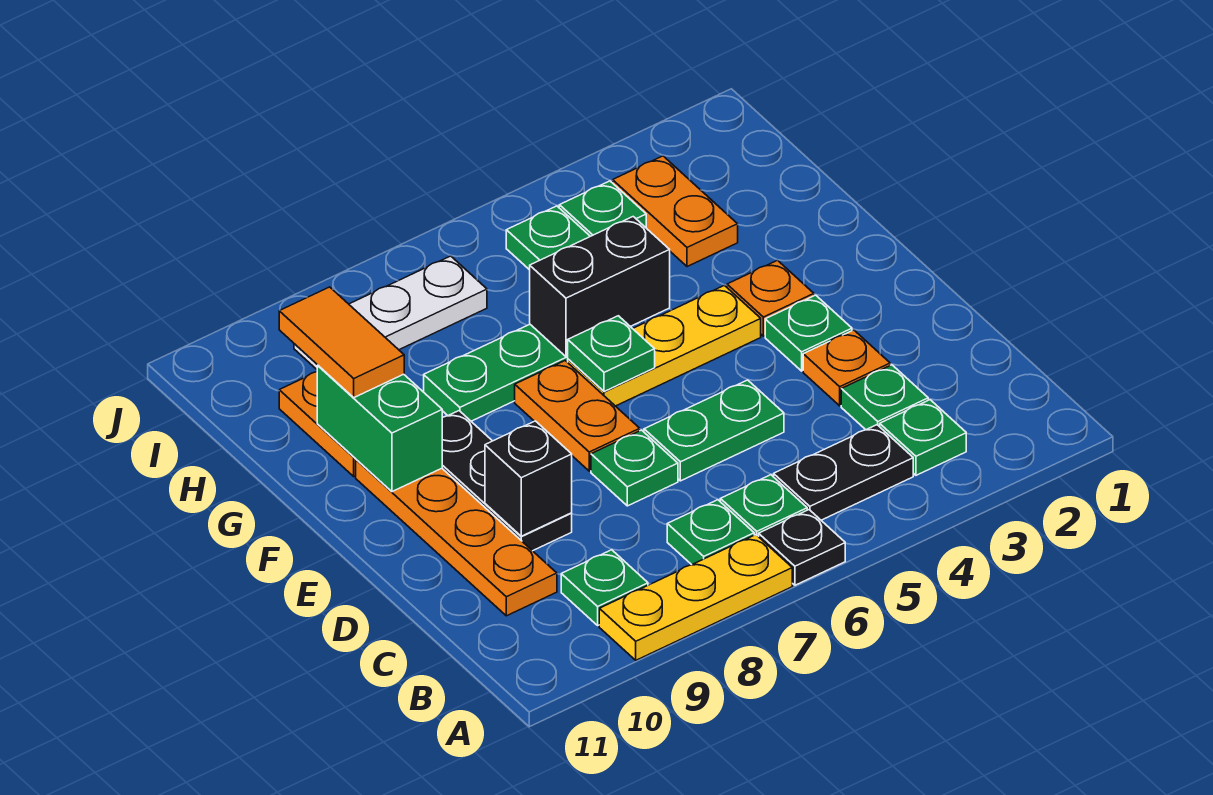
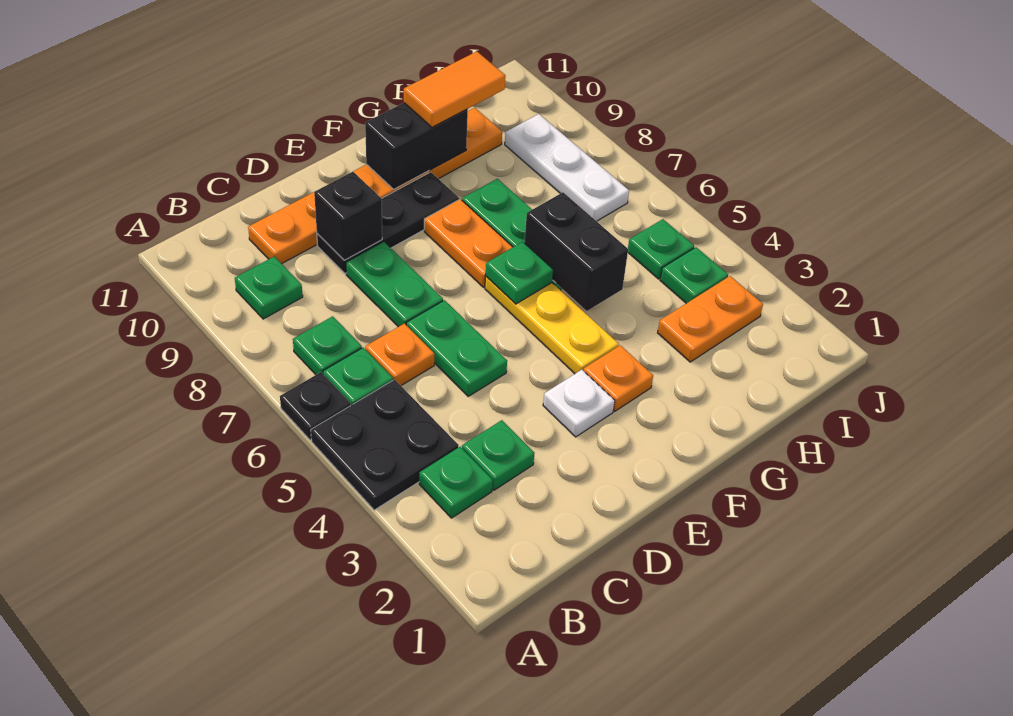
yellow 1x3 plate [599,535,792,660] -> none
black 1x2 plate [774,425,913,520] -> black 2x2 plate [311,380,459,510]
orange 1x1 plate [803,330,890,406] -> orange 1x1 plate moved to [365,324,434,385]
green 1x1 plate [591,430,678,506] -> green 1x2 plate [346,241,443,327]
green 1x1 plate [765,295,852,371] -> white 1x1 plate [543,370,615,437]
orange 1x2 plate [515,361,640,471] -> orange 1x2 plate turned to [424,199,513,287]
green 1x2 brick [317,366,442,492] -> black 1x2 brick [365,103,468,189]

